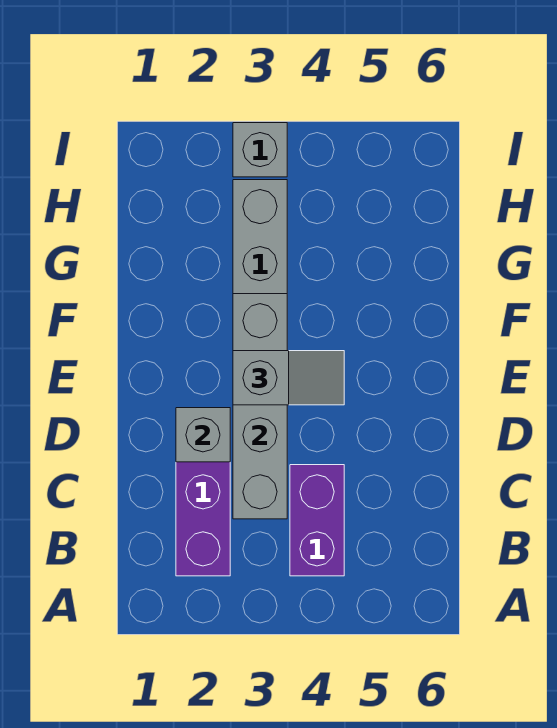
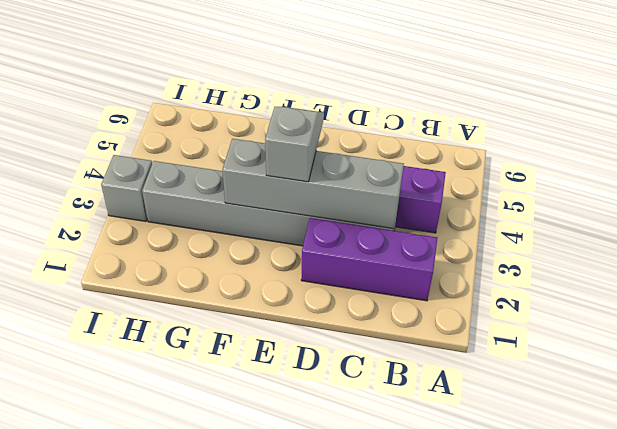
grey 1x1 brick [176,408,230,462] -> none

